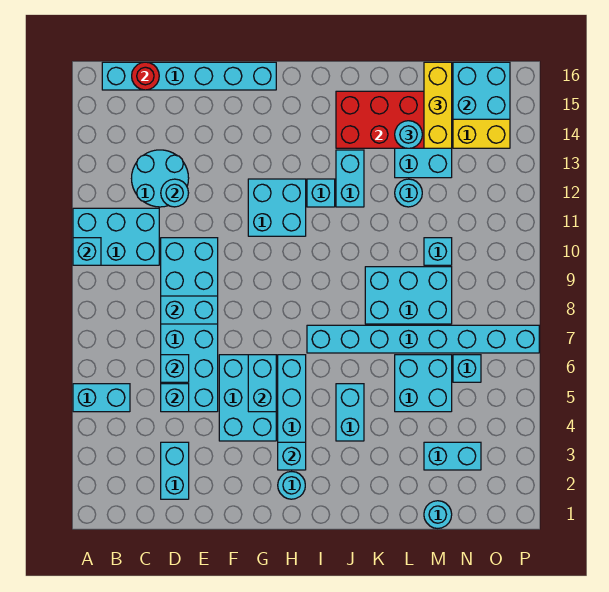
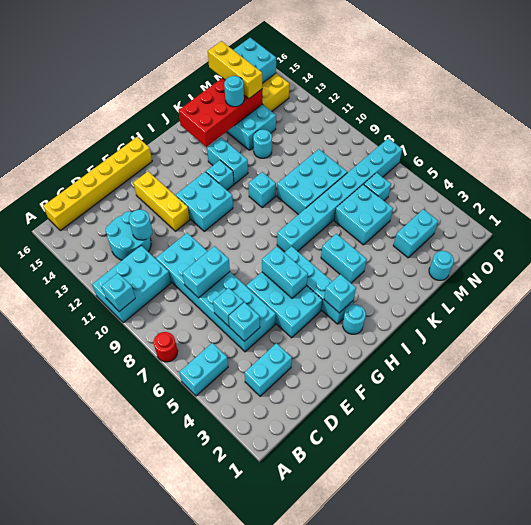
cyan 1x6 brick [102,62,276,90] -> yellow 1x6 brick [43,137,152,231]
red 1x1 round brick [132,62,159,90] -> red 1x1 round brick moved to [154,332,178,362]
cyan 1x2 brick [161,442,189,499] -> cyan 1x2 brick turned to [245,343,292,396]
none -> yellow 1x3 brick [133,172,190,231]
cyan 1x1 brick [424,238,452,265] -> cyan 1x1 brick moved to [248,172,276,208]

